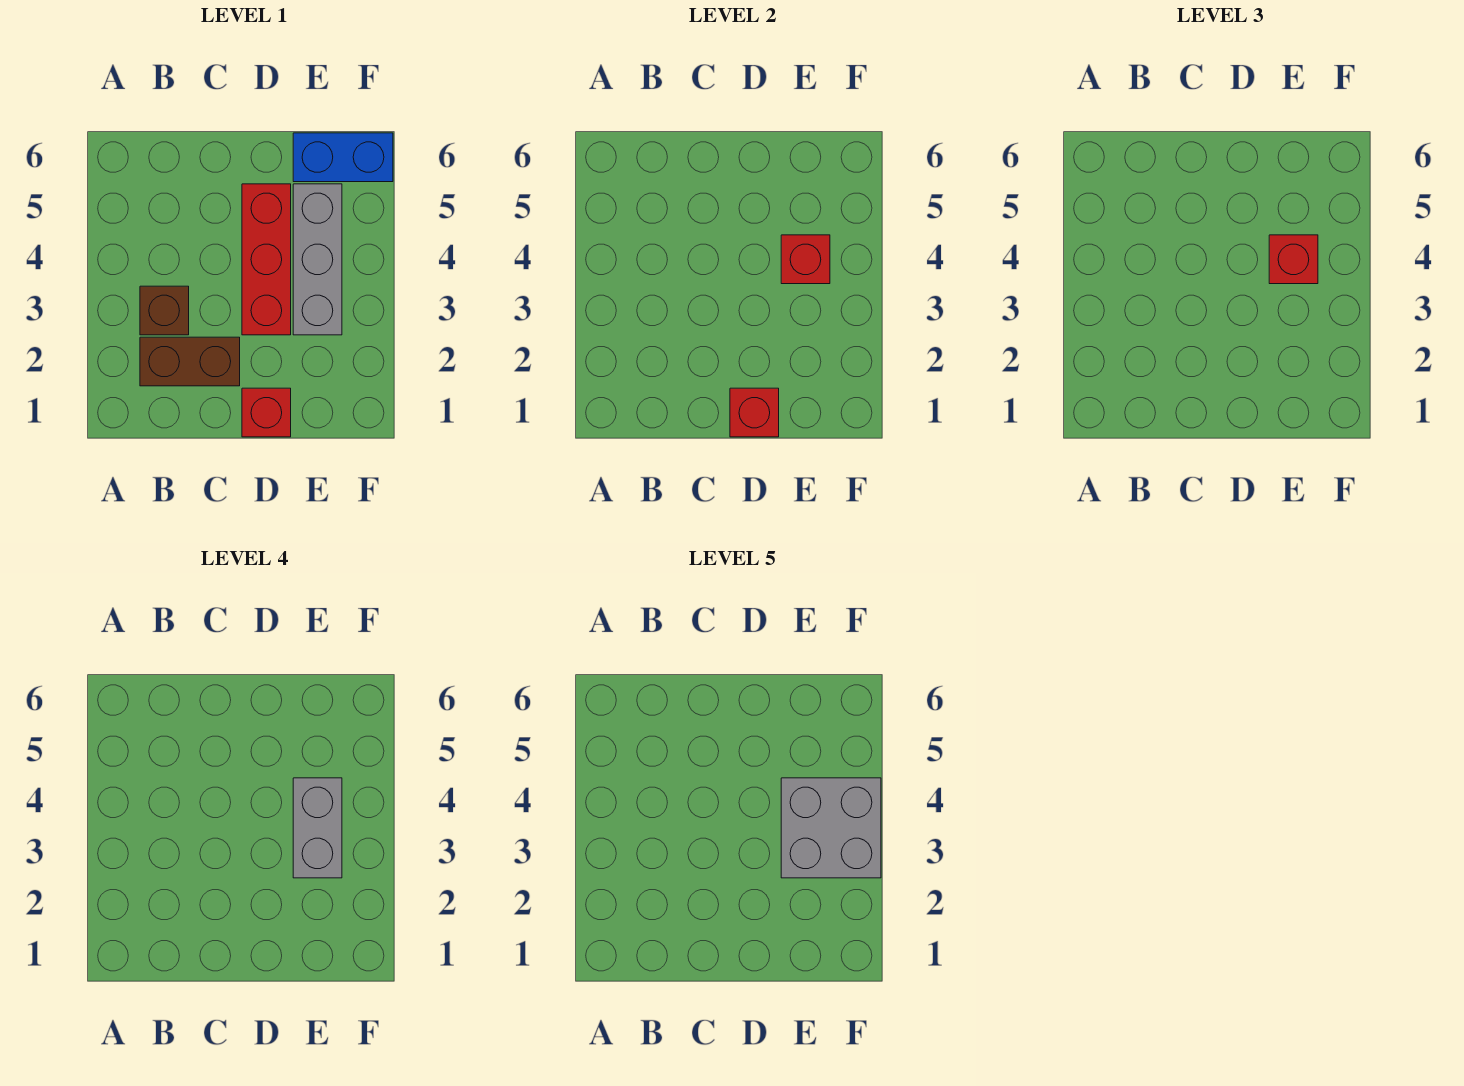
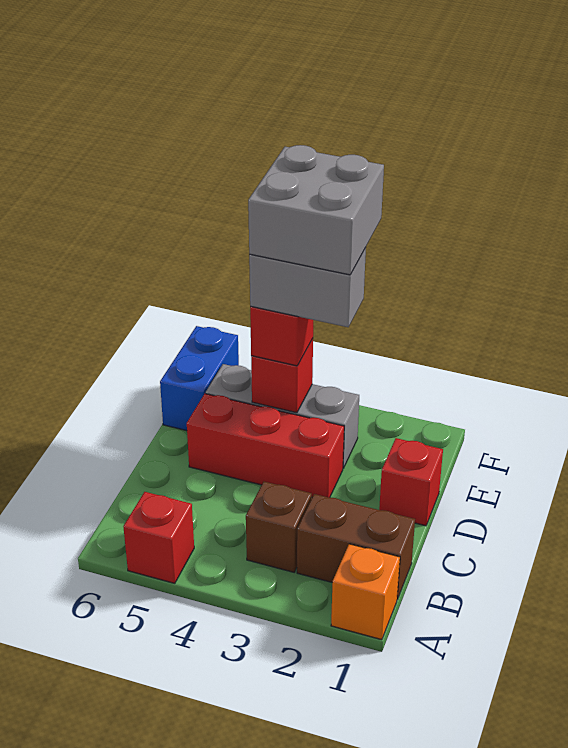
none -> orange 1x1 brick [331,544,400,640]
brown 1x2 brick [140,337,240,386] -> brown 1x2 brick turned to [297,494,415,599]
red 1x1 brick [730,388,779,437] -> red 1x1 brick moved to [123,492,194,583]

